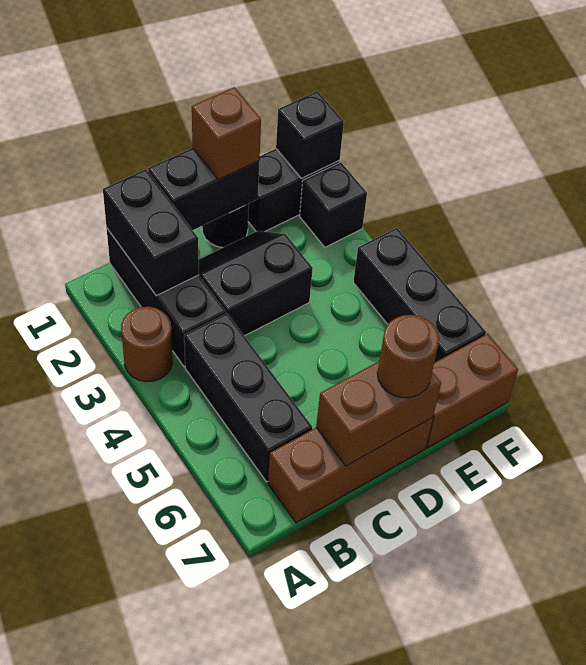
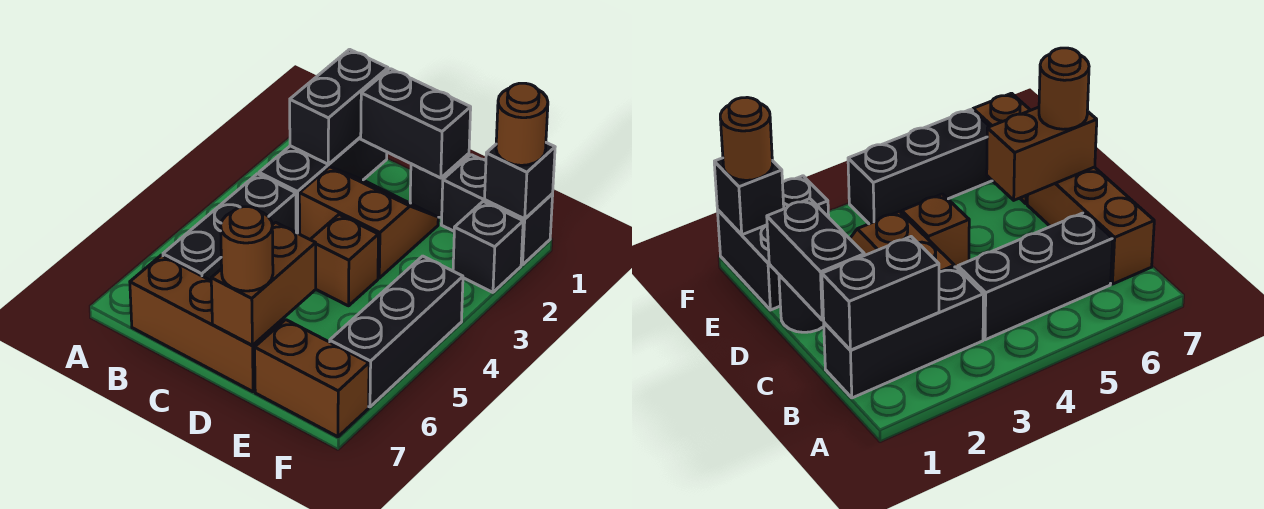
brown 1x1 round brick [121,307,173,382] -> brown 1x1 round brick moved to [496,83,548,165]
black 2x2 slope [199,231,313,336] -> brown 2x2 slope [299,167,438,278]
brown 1x2 brick [316,361,441,466] -> brown 1x2 brick turned to [211,222,316,345]
brown 1x1 brick [192,87,261,180] -> brown 1x1 brick moved to [310,215,379,306]

